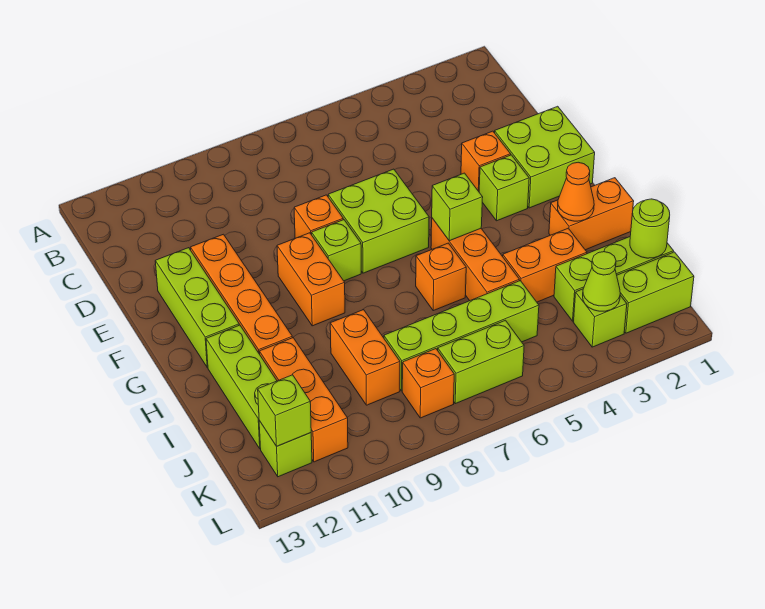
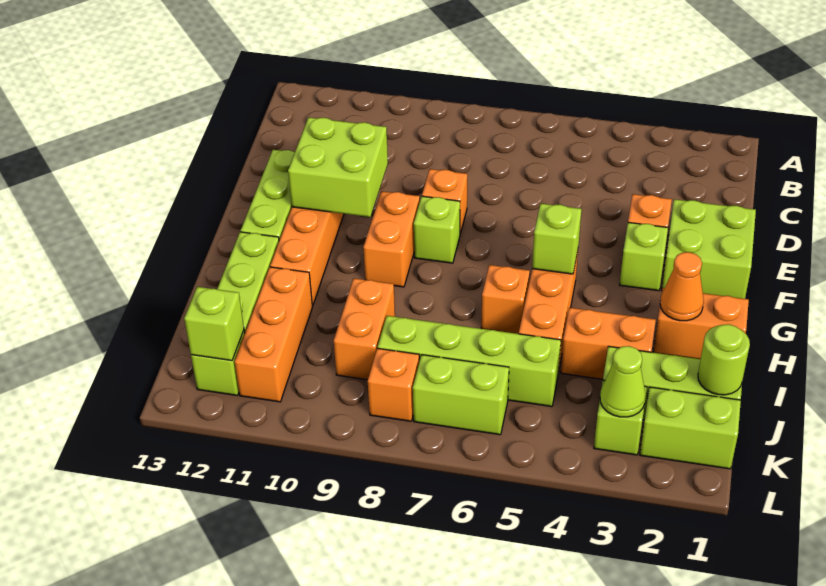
lime 2x2 brick [328,169,429,273] -> lime 2x2 brick moved to [288,117,388,217]

